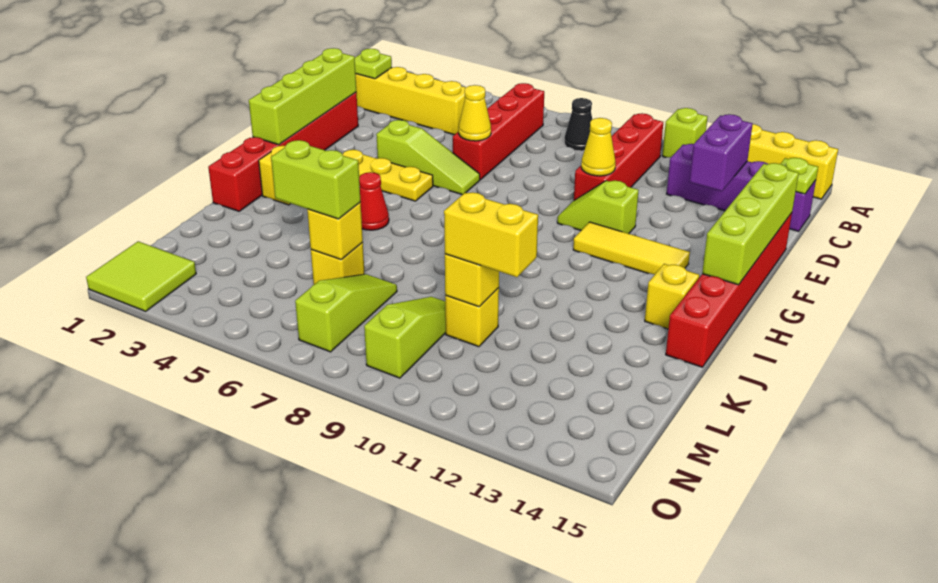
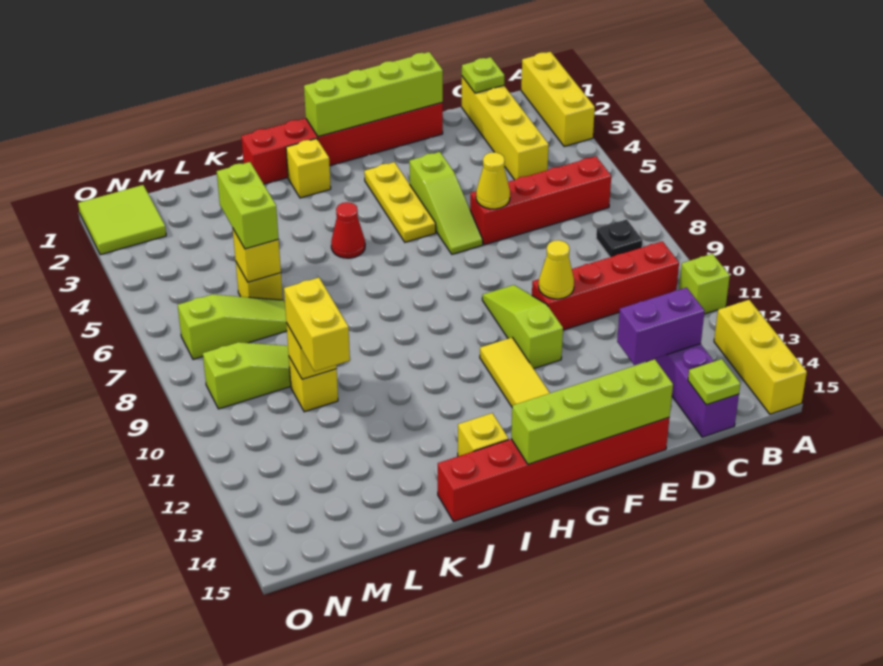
none -> yellow 1x3 brick [521,52,595,147]
black 1x1 cone [565,98,592,151] -> black 1x1 plate [596,219,643,257]
lime 1x2 slope [557,181,639,234] -> lime 1x3 slope [482,285,563,369]

